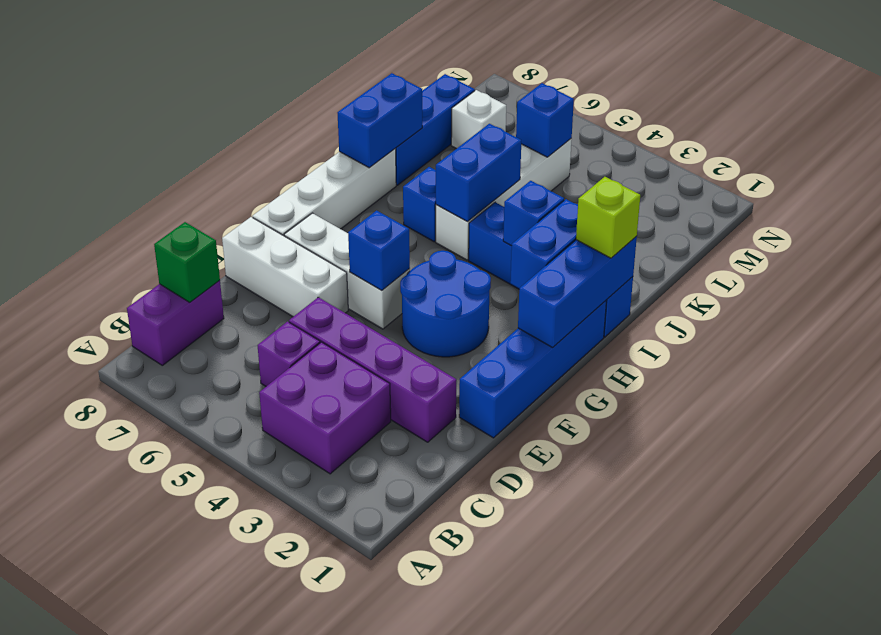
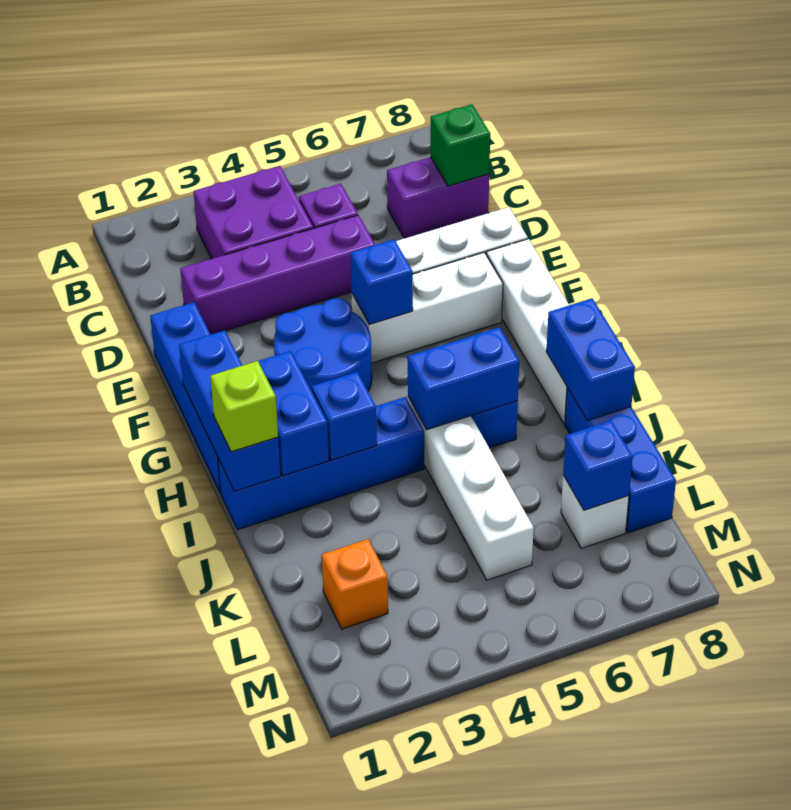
purple 1x2 brick [127,280,224,365] -> purple 1x2 brick turned to [387,157,489,238]
blue 1x2 brick [436,124,521,221] -> blue 1x2 brick turned to [408,327,519,430]
none -> orange 1x1 brick [322,539,388,629]
blue 1x1 brick [516,83,574,157] -> blue 1x1 brick moved to [563,421,633,510]

